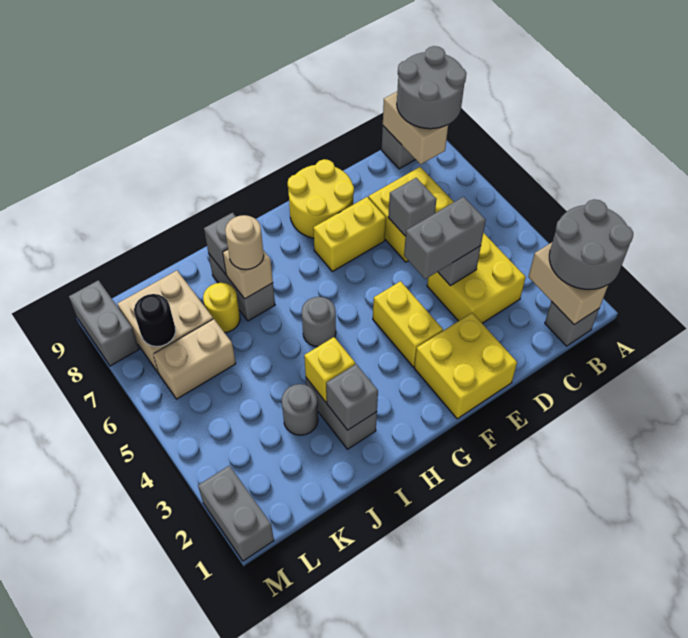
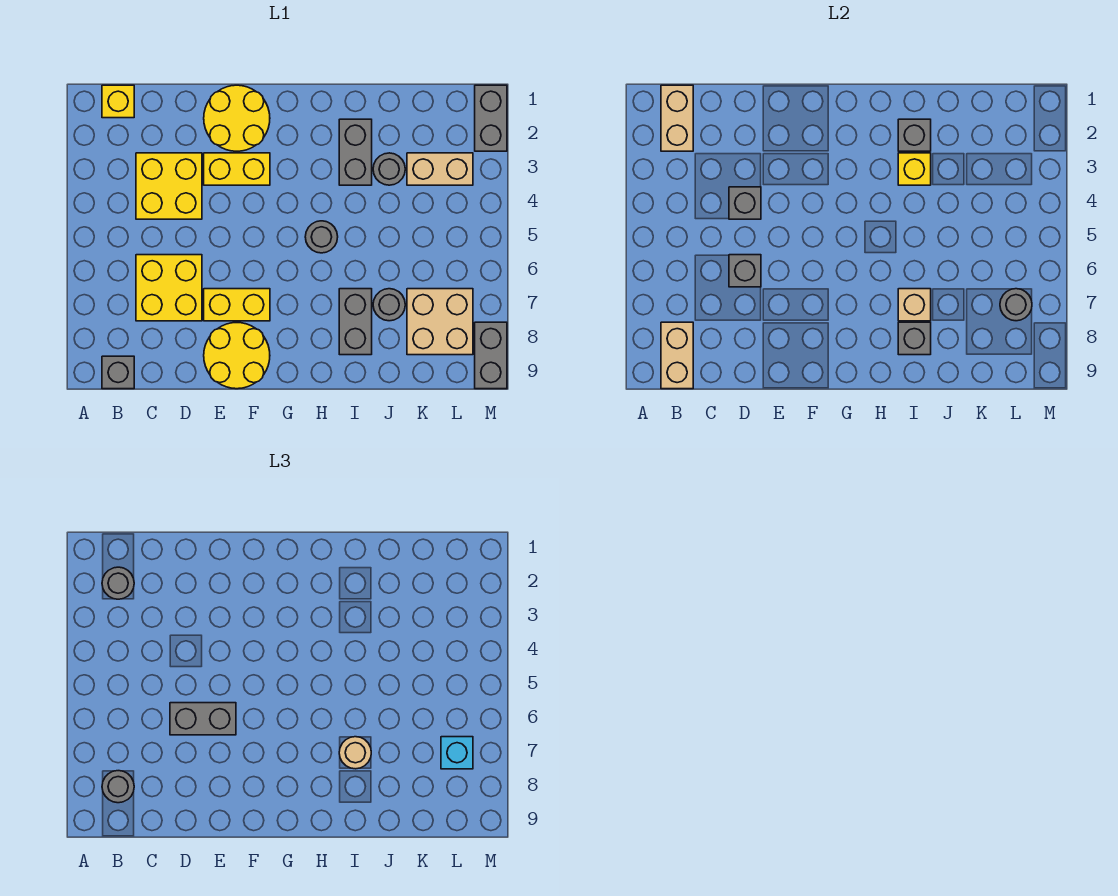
grey 2x2 round brick [549,200,633,290] -> grey 1x1 round brick [102,567,134,599]
grey 2x2 round brick [397,46,467,129] -> grey 1x1 round brick [102,771,134,803]
grey 1x1 brick [545,302,599,346] -> yellow 1x1 brick [102,85,134,118]
grey 1x2 brick [404,197,486,279] -> grey 1x2 brick moved to [170,703,236,735]
yellow 2x2 brick [414,313,517,419] -> yellow 2x2 round brick [204,85,270,151]
yellow 1x2 brick [373,281,443,367] -> yellow 1x2 brick turned to [204,153,270,185]
yellow 1x1 round brick [203,283,240,333] -> grey 1x1 round brick [373,289,405,321]
tan 1x2 brick [153,319,236,399] -> tan 1x2 brick moved to [407,153,473,185]
black 1x1 round brick [134,294,176,347] -> grey 1x1 round brick [1000,289,1032,321]
none -> cyan 1x1 brick [441,737,473,769]

